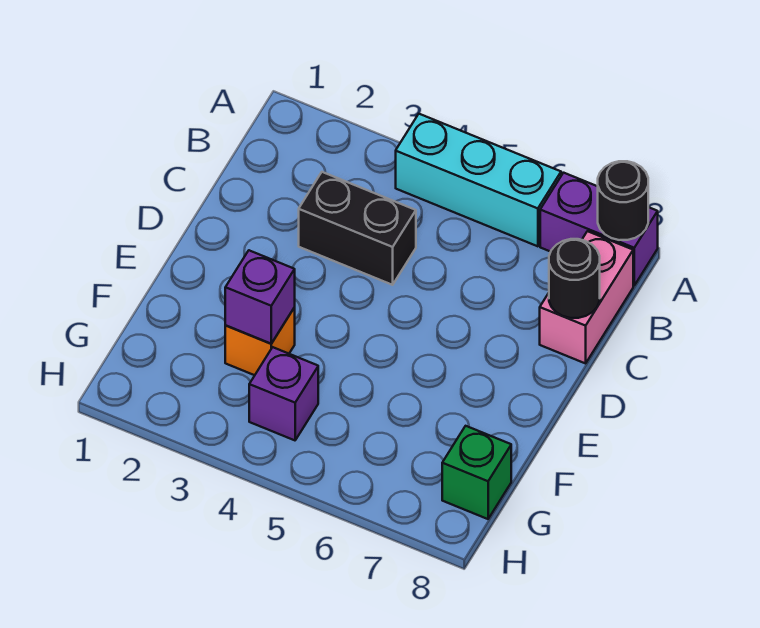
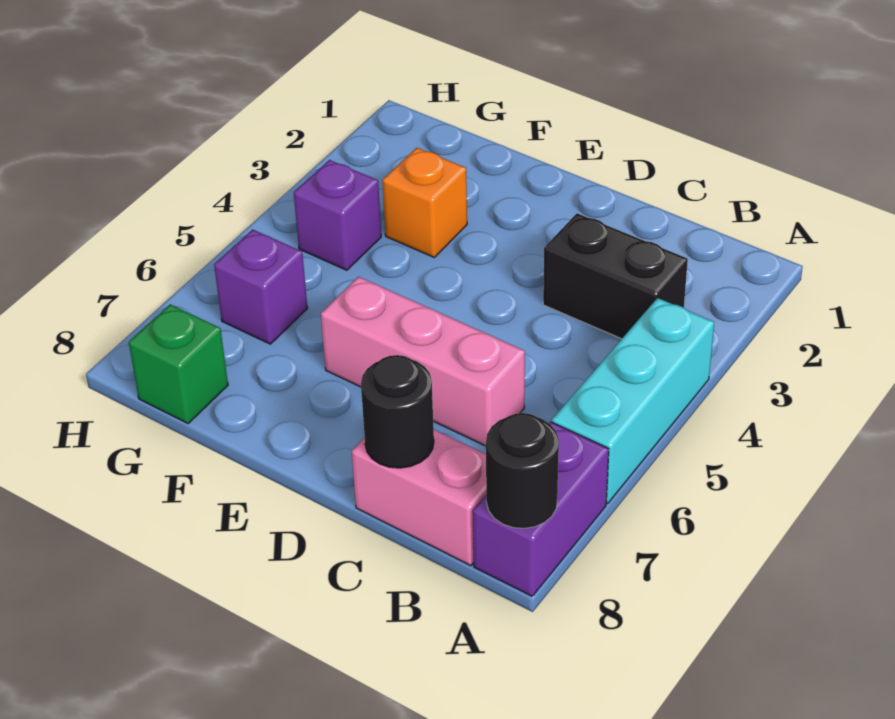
black 1x2 brick [299,172,416,285] -> black 1x2 brick turned to [543,213,688,339]
none -> pink 1x3 brick [321,277,525,446]
purple 1x1 brick [225,250,295,343] -> purple 1x1 brick moved to [214,229,308,344]

